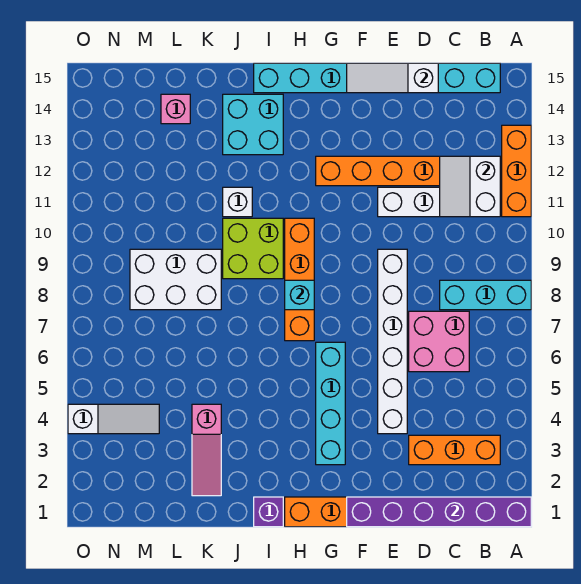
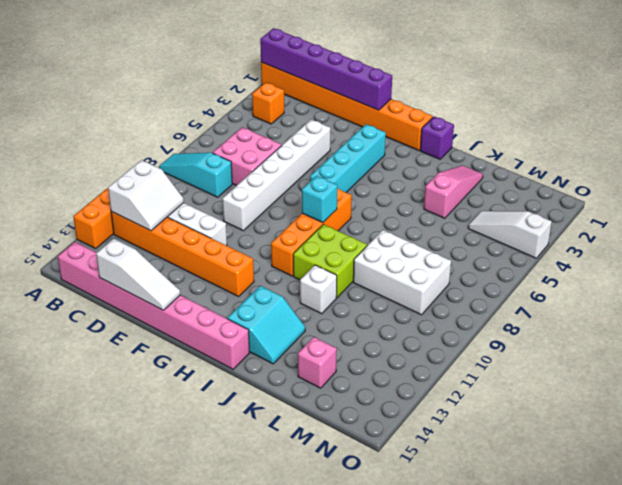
cyan 1x3 brick [440,280,531,310] -> cyan 1x3 slope [159,153,232,197]
orange 1x3 brick [409,435,500,465] -> orange 1x1 brick [252,82,284,124]
cyan 1x8 brick [254,63,500,93] -> pink 1x8 brick [58,242,250,369]
cyan 2x2 brick [223,94,283,155] -> cyan 2x2 slope [227,286,305,364]

